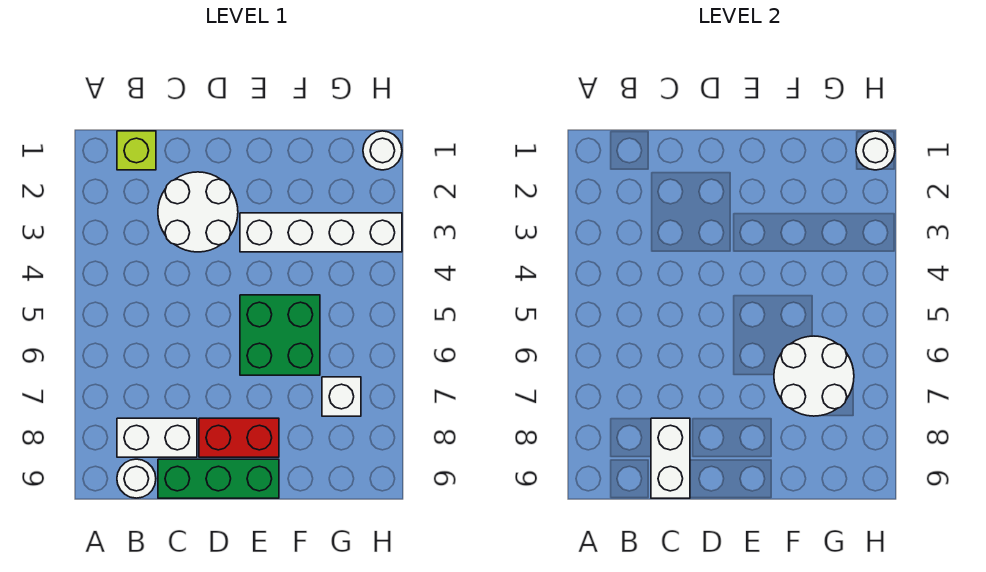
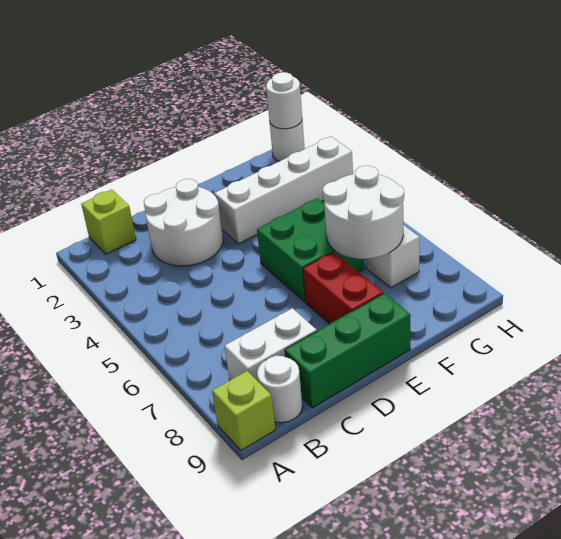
none -> lime 1x1 brick [212,371,275,450]
white 1x2 brick [651,418,690,498] -> none
red 1x2 brick [199,418,279,457] -> red 1x2 brick turned to [303,252,383,324]

